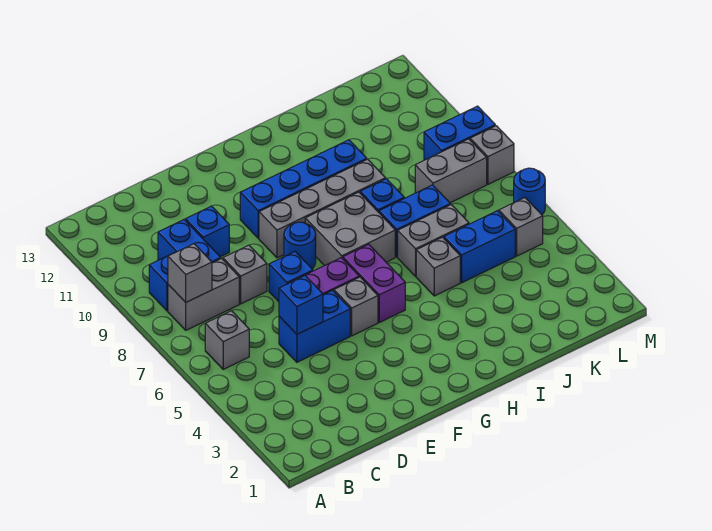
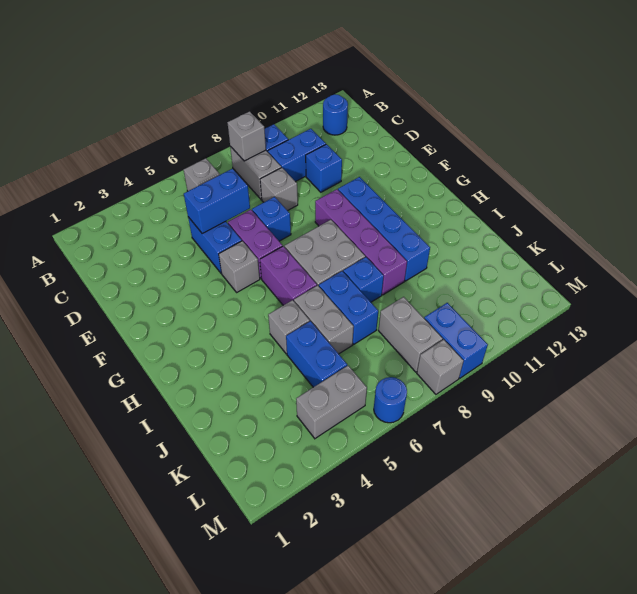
blue 1x1 brick [279,276,323,334] -> blue 1x2 brick [184,169,250,234]
blue 1x1 round brick [284,222,316,269] -> blue 1x1 round brick moved to [323,94,348,135]
grey 1x4 brick [259,159,386,258] -> purple 1x4 brick [315,189,407,295]
purple 1x2 brick [343,244,405,322] -> purple 1x2 brick turned to [260,246,317,305]
grey 1x1 brick [499,198,543,256] -> grey 1x2 brick [296,366,367,438]

